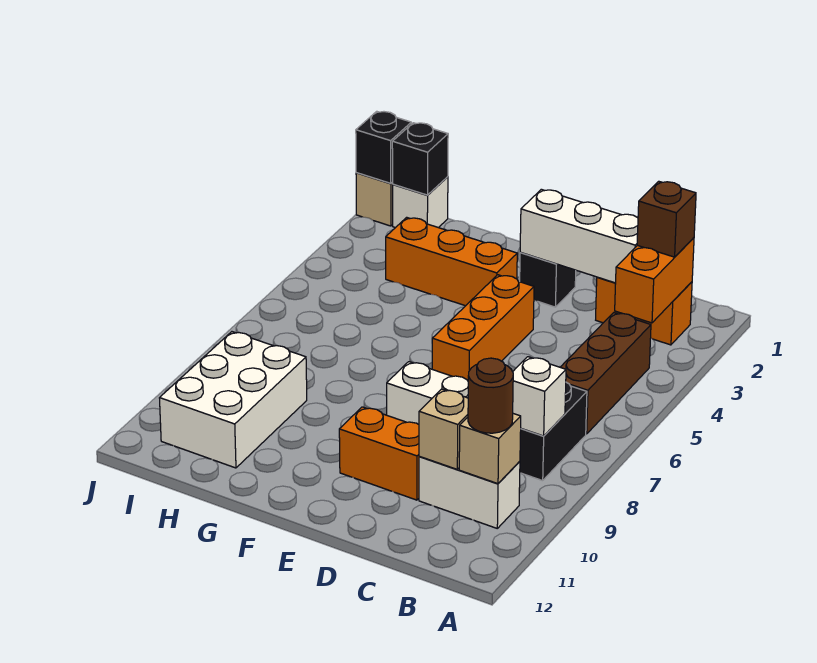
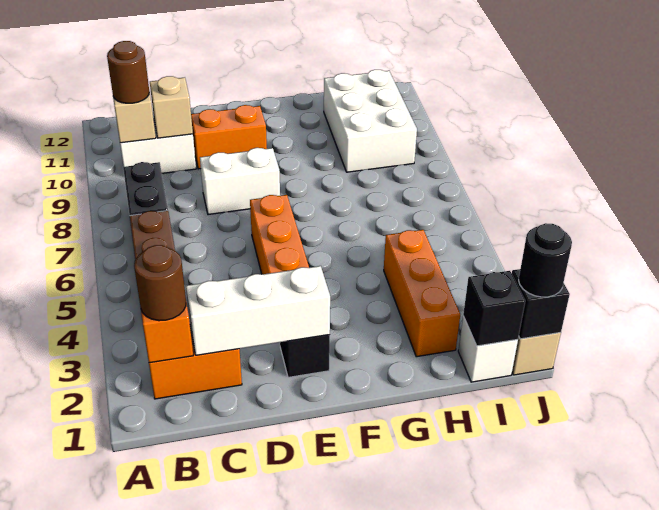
brown 1x1 brick [637,181,696,257] -> brown 1x1 round brick [134,245,186,321]
white 1x1 brick [513,357,566,436] -> none
orange 1x3 brick [386,217,517,306] -> orange 1x3 brick turned to [384,230,460,357]
none -> black 1x1 round brick [519,223,572,297]

